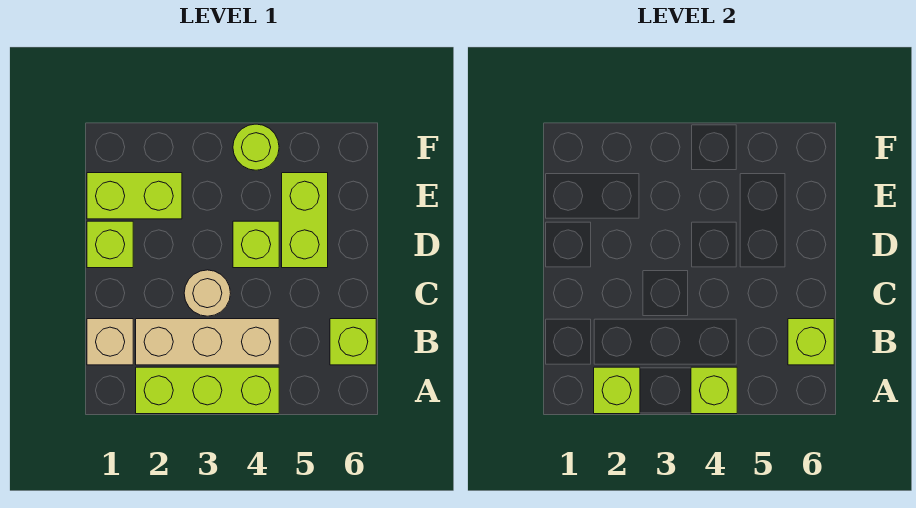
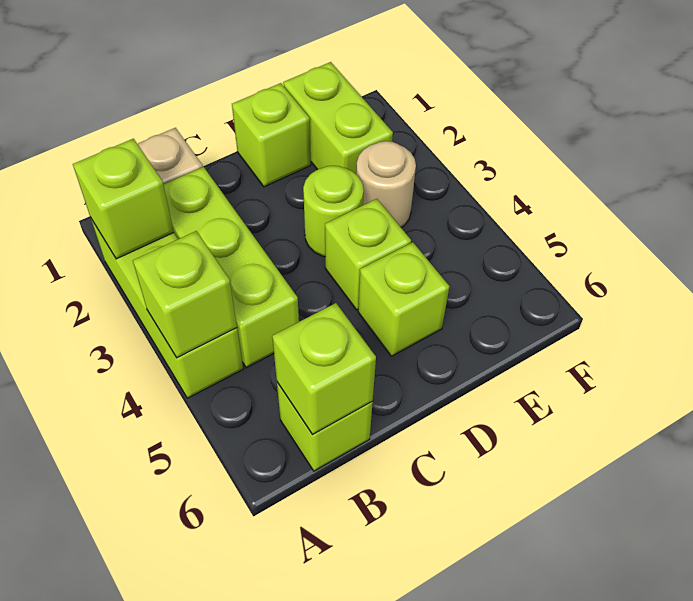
tan 1x3 brick [136,319,279,365] -> lime 1x3 brick [163,167,299,368]
tan 1x1 round brick [184,270,231,316] -> tan 1x1 round brick moved to [356,141,416,227]
lime 1x2 brick [282,173,328,268] -> lime 1x1 brick [358,242,449,356]
lime 1x1 round brick [233,124,279,170] -> lime 1x1 round brick moved to [303,166,364,257]

